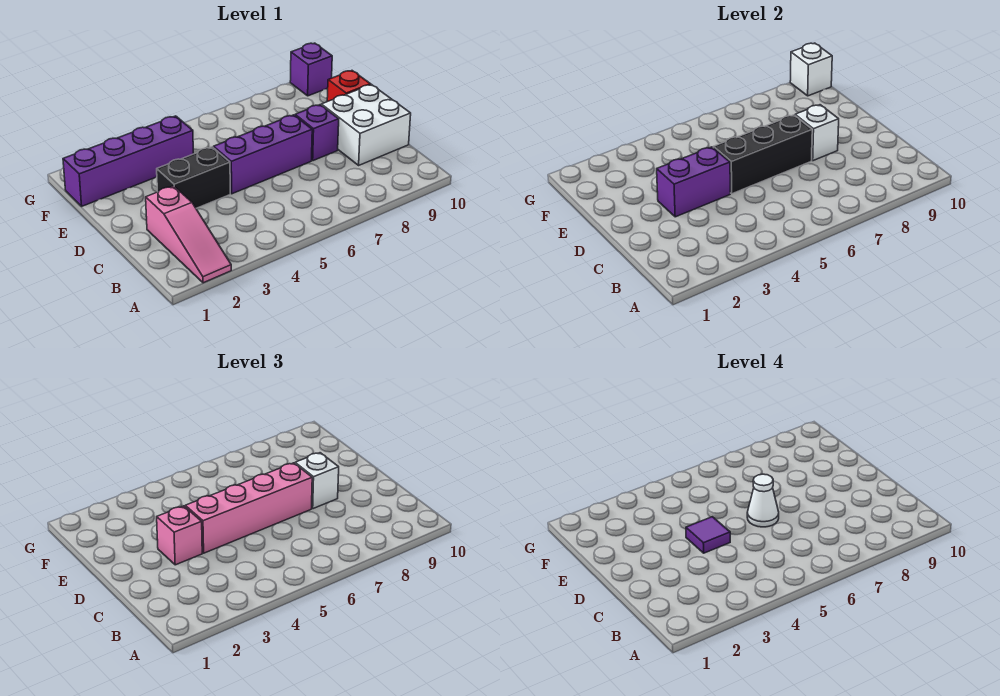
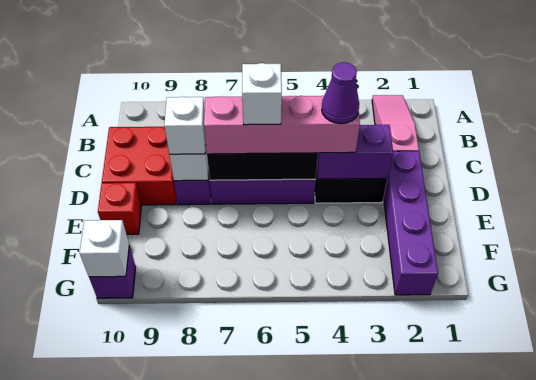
white 2x2 brick [321,85,411,165] -> red 2x2 brick [102,127,177,205]
pink 1x1 brick [157,506,202,565] -> none
purple 1x1 tile [686,517,730,553] -> purple 1x1 cone [322,62,359,124]
white 1x1 cone [747,474,779,527] -> white 1x1 brick [242,63,282,125]
purple 1x4 brick [63,116,193,206] -> purple 1x4 brick turned to [384,151,438,295]

